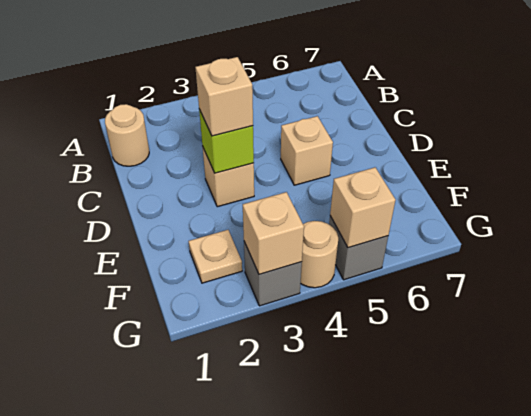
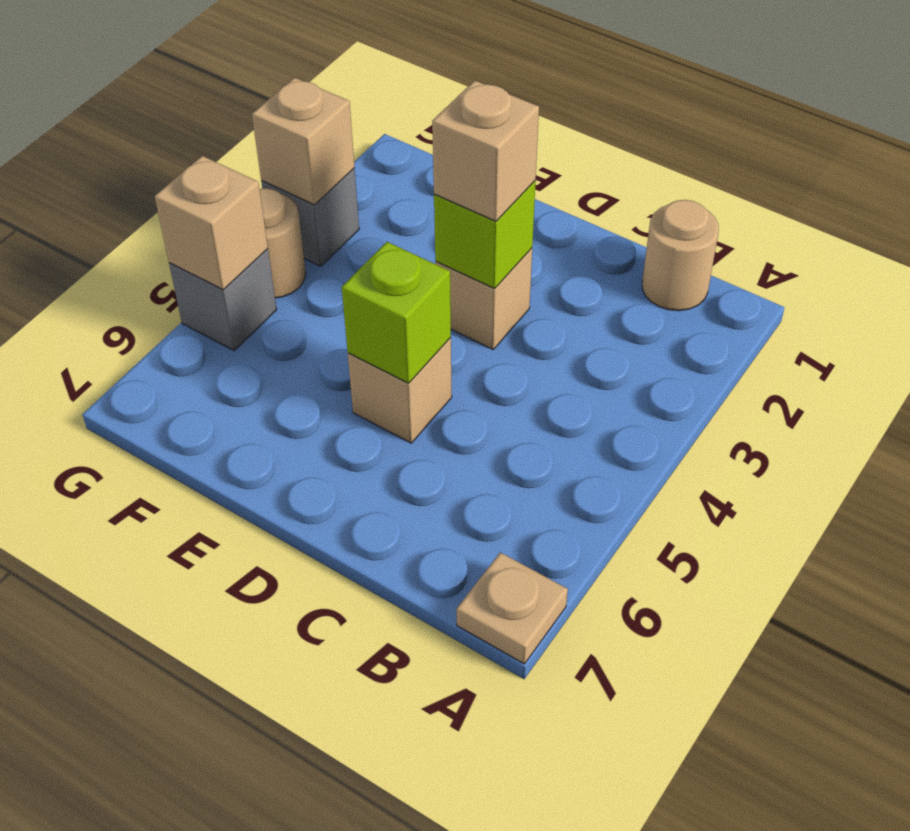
none -> lime 1x1 brick [342,242,451,383]
tan 1x1 plate [189,230,242,283] -> tan 1x1 plate moved to [457,552,568,664]

